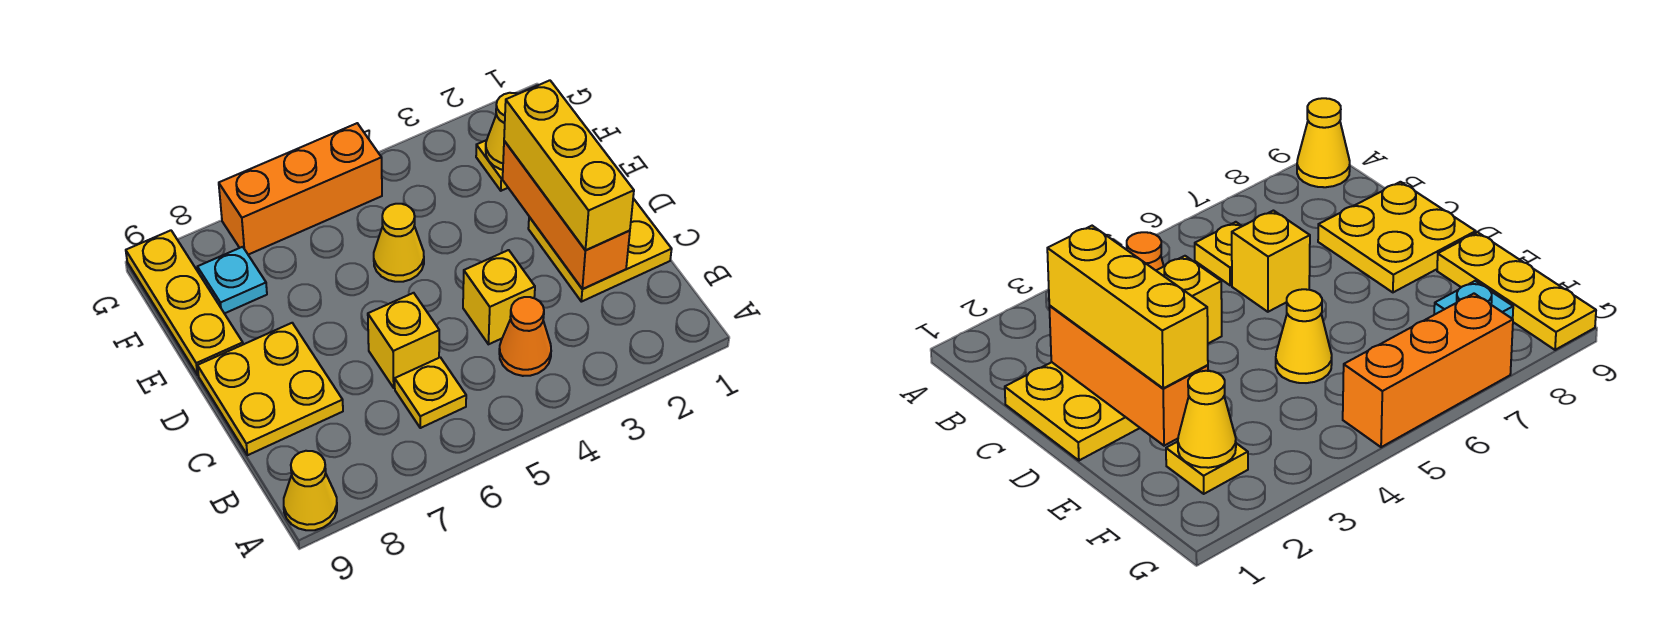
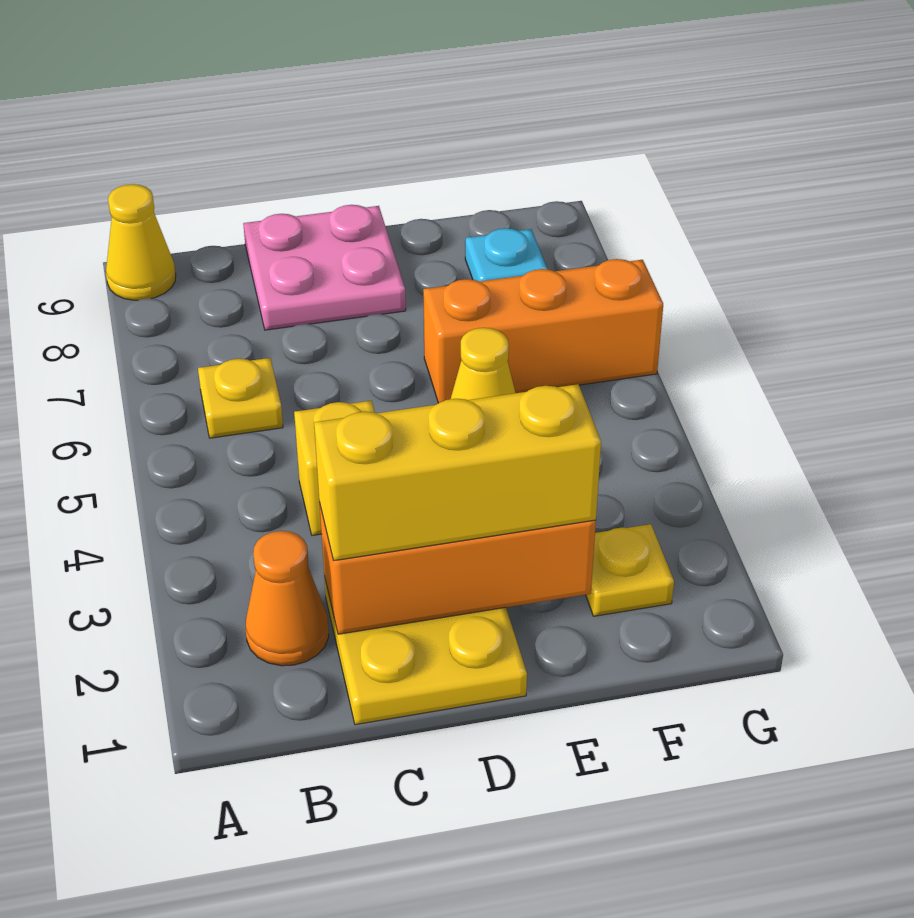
orange 1x1 cone [499,297,551,376] -> orange 1x1 cone moved to [246,531,329,666]
yellow 1x1 brick [368,293,439,388] -> none
yellow 2x2 plate [197,323,343,455] -> pink 2x2 plate [243,205,406,330]
yellow 1x3 plate [126,230,243,375] -> none
yellow 1x1 cone [486,93,517,170] -> none
orange 1x3 brick [219,123,382,255] -> orange 1x3 brick turned to [423,259,663,403]

